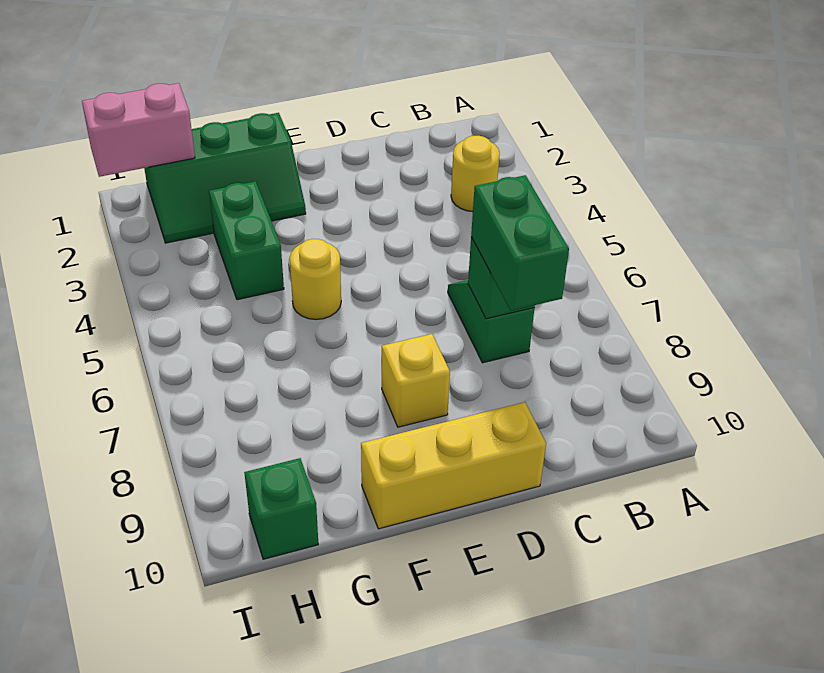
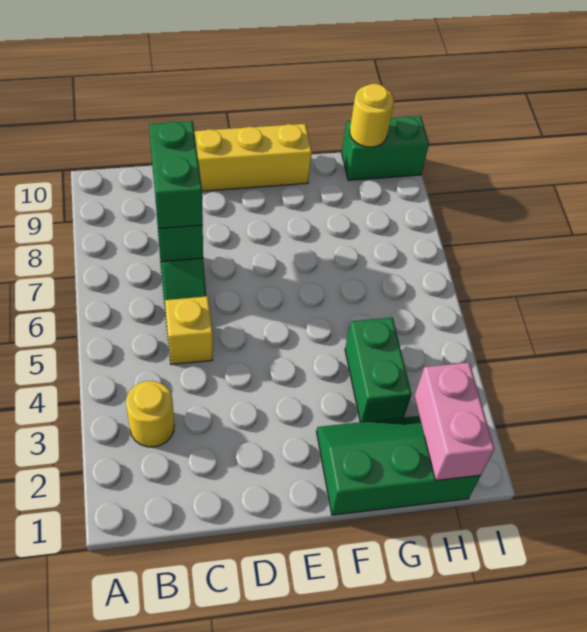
yellow 1x1 brick [382,334,450,427] -> yellow 1x1 brick moved to [165,296,213,365]
yellow 1x1 round brick [290,239,341,319] -> yellow 1x1 round brick moved to [350,84,394,147]
pink 1x2 brick [82,83,195,177] -> pink 1x2 brick turned to [414,363,494,481]
green 1x1 brick [244,458,318,559] -> green 1x2 brick [342,116,429,180]

